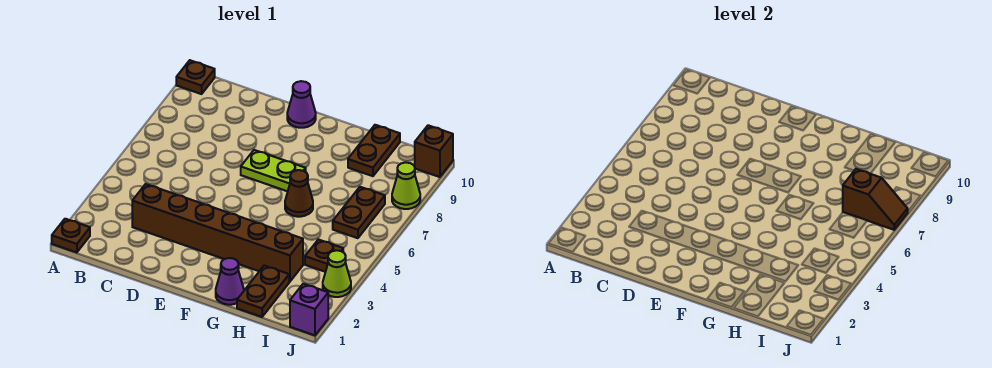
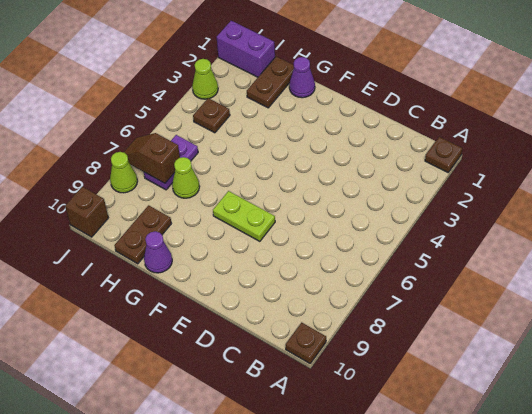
brown 1x6 brick [132,184,303,282] -> none
purple 1x1 cone [287,81,316,128] -> purple 1x1 cone moved to [144,231,172,273]
brown 1x1 cone [285,170,313,217] -> none
none -> lime 1x1 cone [172,157,200,198]
brown 1x2 plate [333,187,385,238] -> purple 1x2 plate [144,135,198,190]
purple 1x1 brick [290,284,328,335] -> purple 1x2 brick [217,21,275,77]

